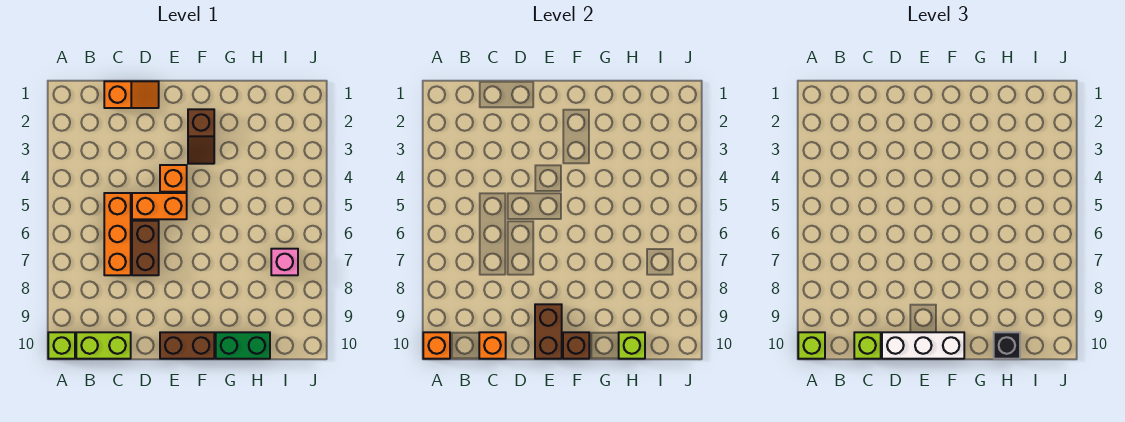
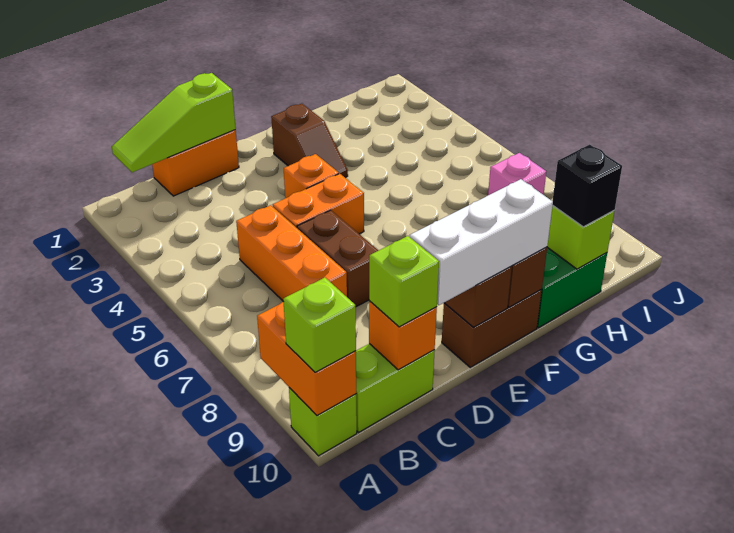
orange 1x1 brick [423,332,450,359] -> orange 1x2 brick [257,302,356,416]
none -> lime 1x3 slope [112,73,236,172]
orange 1x2 slope [104,81,159,108] -> orange 1x2 brick [152,130,239,196]

